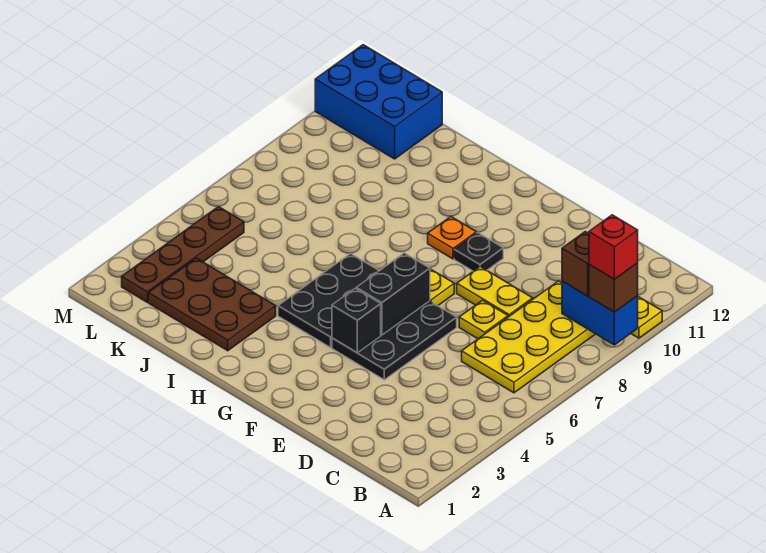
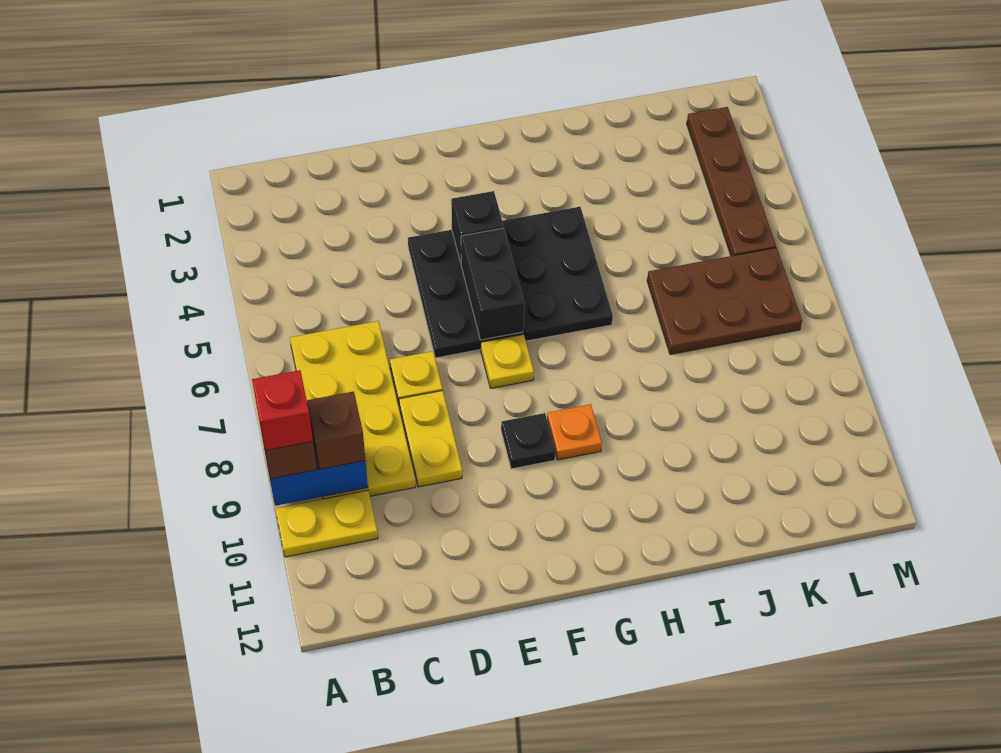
yellow 1x2 plate [457,267,533,317] -> yellow 1x2 plate turned to [399,390,462,487]
brown 2x3 plate [148,258,276,351] -> brown 2x3 plate moved to [647,248,802,354]
blue 2x3 brick [315,45,442,159] -> none

